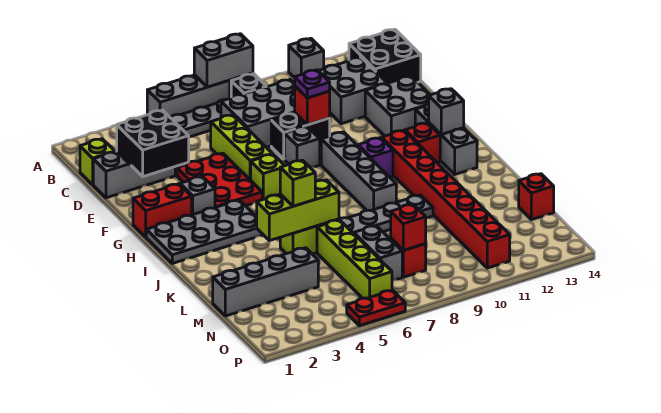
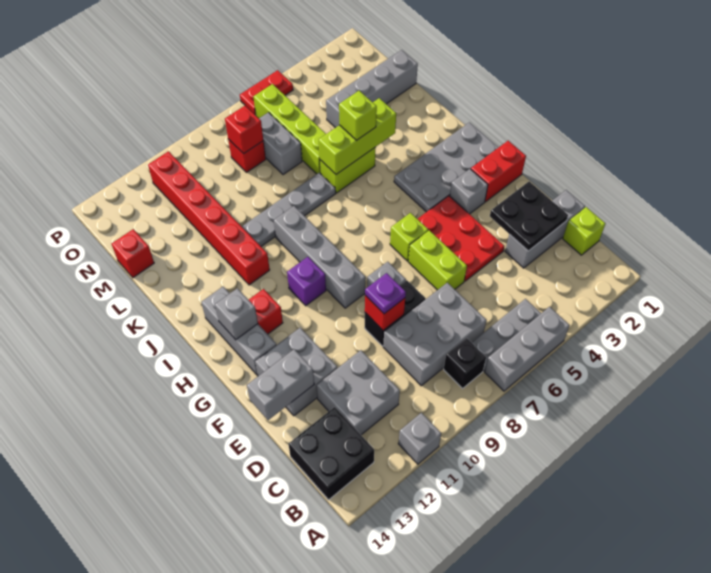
grey 1x2 brick [194,34,253,87] -> grey 1x2 brick moved to [247,349,314,420]
black 2x2 brick [117,110,189,177] -> black 2x2 plate [490,182,568,251]
lime 1x3 brick [211,115,272,180] -> lime 1x2 brick [408,230,467,290]
red 1x8 brick [382,130,510,268] -> red 1x6 brick [148,151,270,285]

